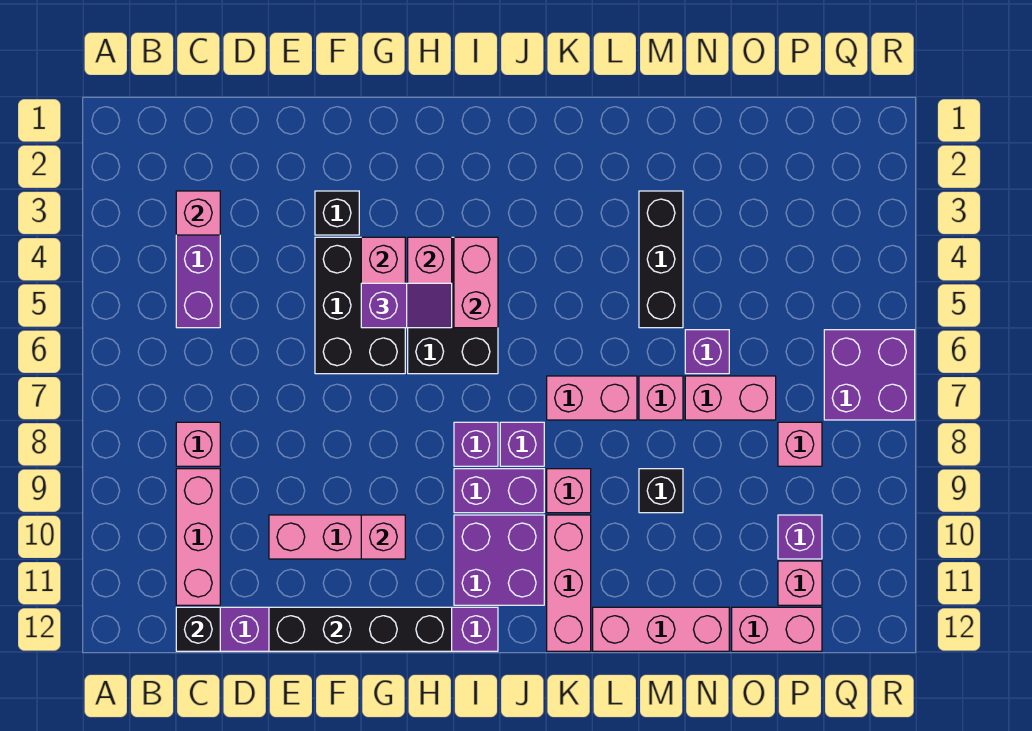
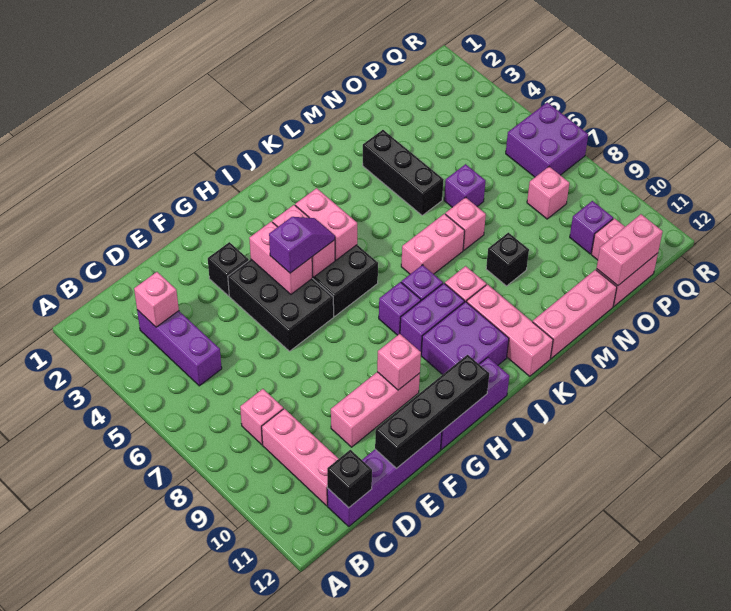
pink 1x2 brick [685,376,776,420] -> pink 1x2 brick moved to [597,214,663,286]

